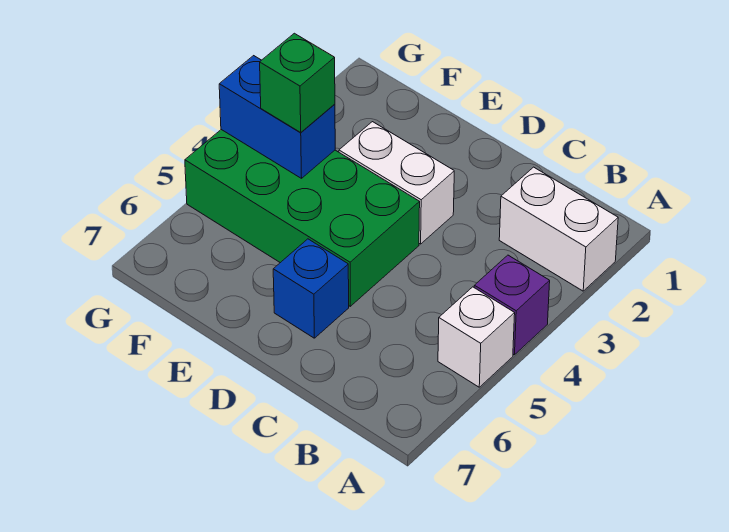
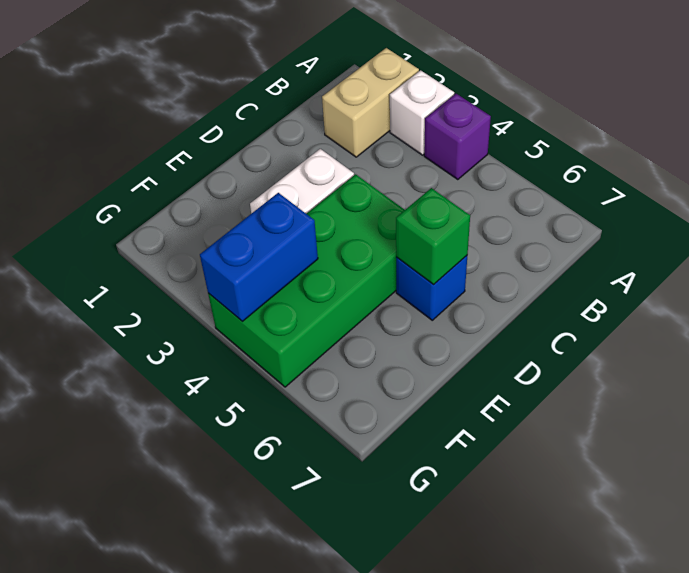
white 1x2 brick [499,167,618,291] -> tan 1x2 brick [322,48,419,157]
white 1x1 brick [438,287,515,387] -> white 1x1 brick moved to [390,70,454,155]
green 1x1 brick [260,33,335,132] -> green 1x1 brick moved to [396,188,470,285]

